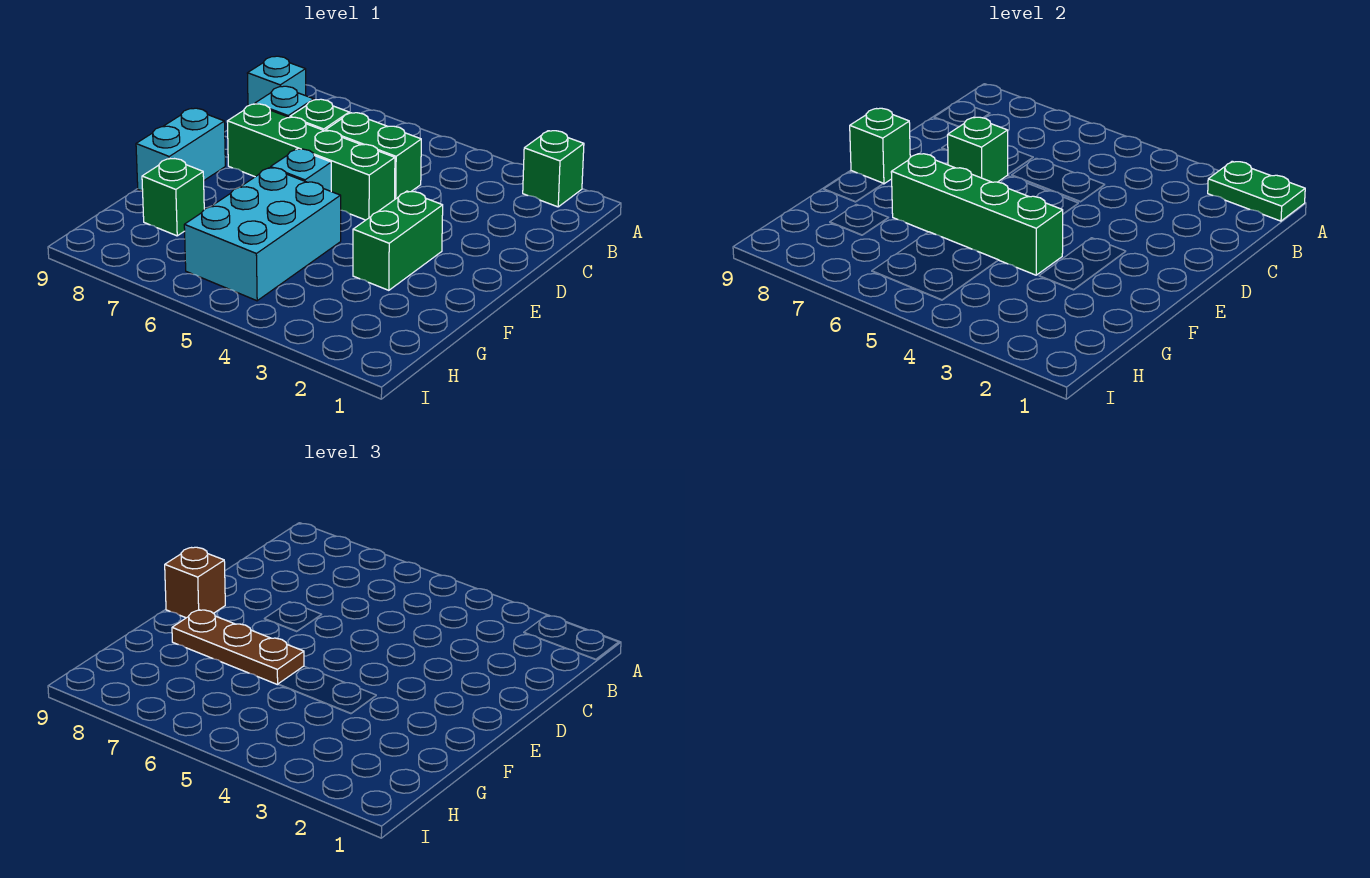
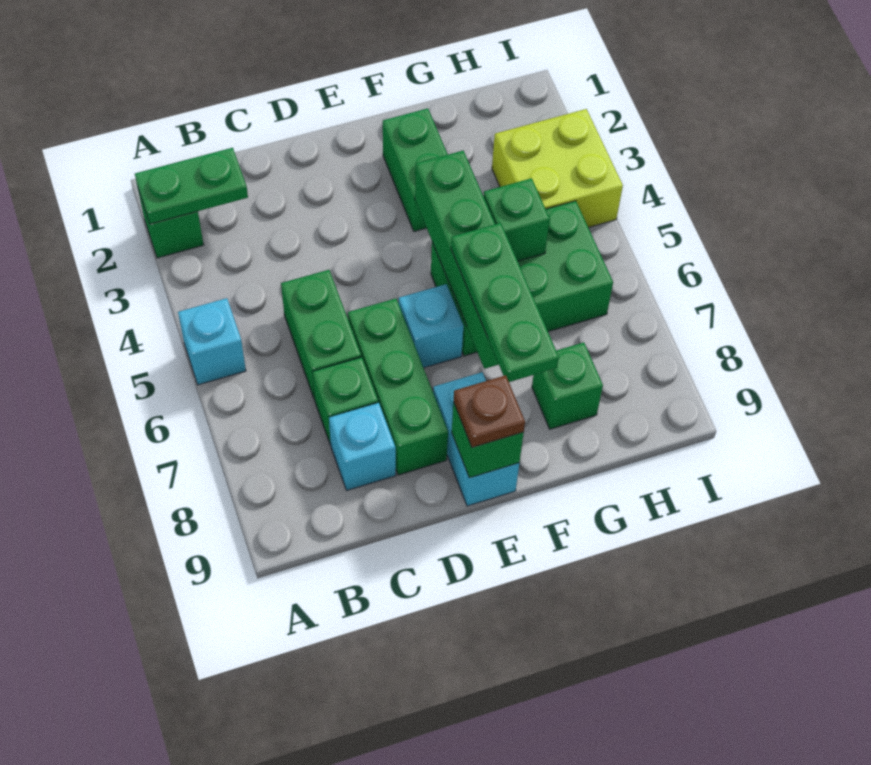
green 1x2 plate [1208,161,1305,221] -> green 1x2 plate turned to [135,148,248,224]
cyan 1x1 brick [247,56,306,106] -> cyan 1x1 brick moved to [178,298,246,385]
green 1x4 brick [227,104,395,220] -> green 1x3 brick [348,299,448,475]
green 1x1 brick [948,117,1008,182] -> green 1x1 brick moved to [483,178,550,261]
green 1x2 brick [353,191,443,290] -> green 1x2 brick turned to [382,108,448,232]
cyan 1x2 brick [136,108,225,191] -> cyan 1x2 brick turned to [433,372,519,506]
brown 1x1 brick [165,547,225,618] -> brown 1x1 plate [454,375,525,447]
cyan 2x3 brick [184,168,341,301] -> green 2x3 brick [431,201,613,356]
brown 1x3 plate [172,610,304,685] -> green 1x3 plate [451,223,559,382]
none -> lime 2x2 brick [492,109,623,227]

